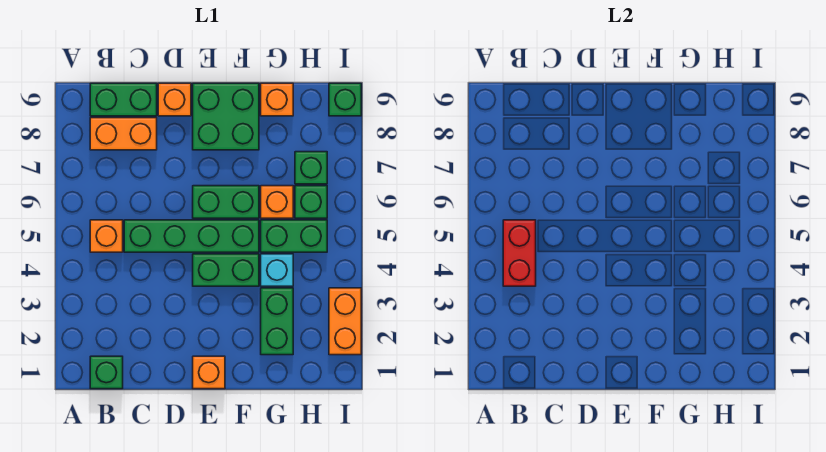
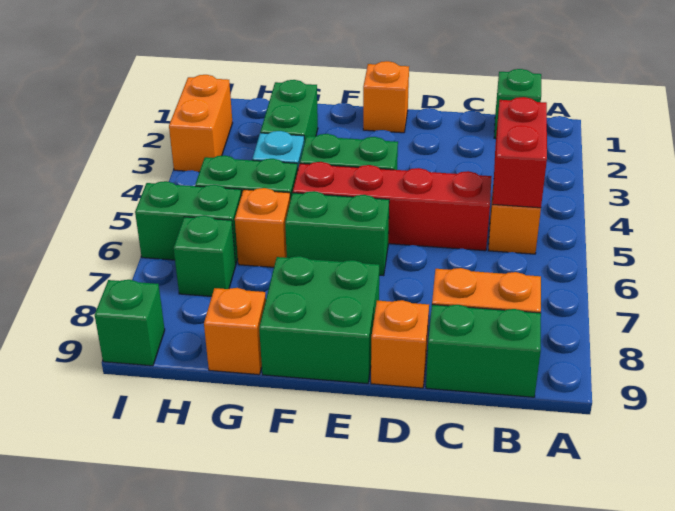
green 1x4 brick [124,220,259,252] -> red 1x4 brick [293,162,492,251]
green 1x1 brick [295,186,327,218] -> green 1x2 brick [135,181,242,265]

